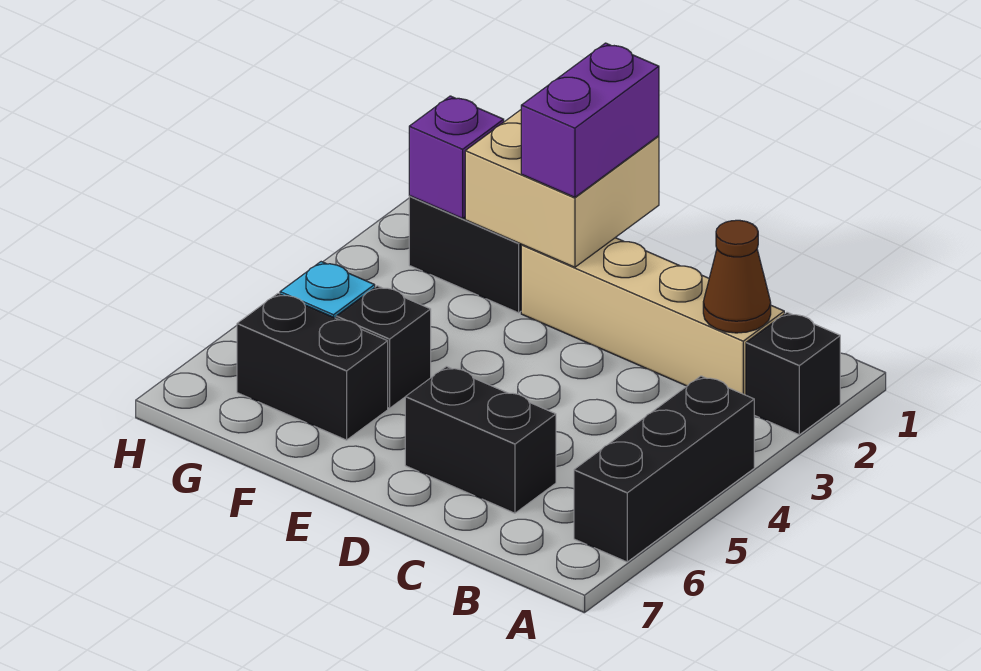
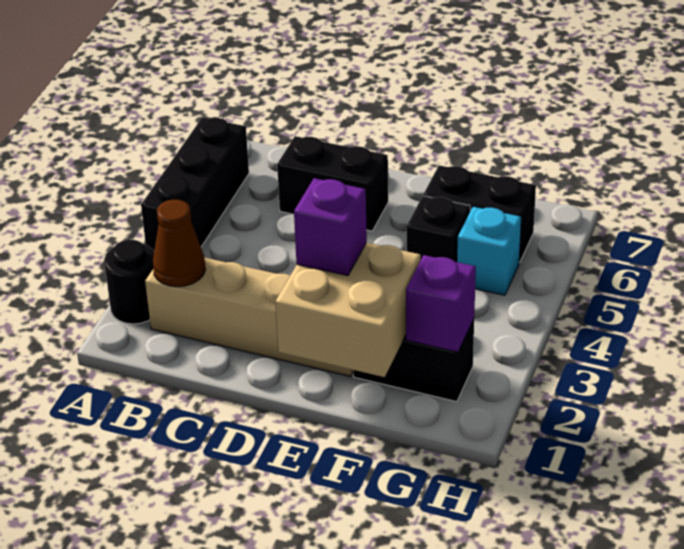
black 1x1 brick [746,312,840,435] -> black 1x1 round brick [104,240,154,324]
purple 1x2 brick [521,43,659,197] -> purple 1x1 brick [294,178,367,276]

